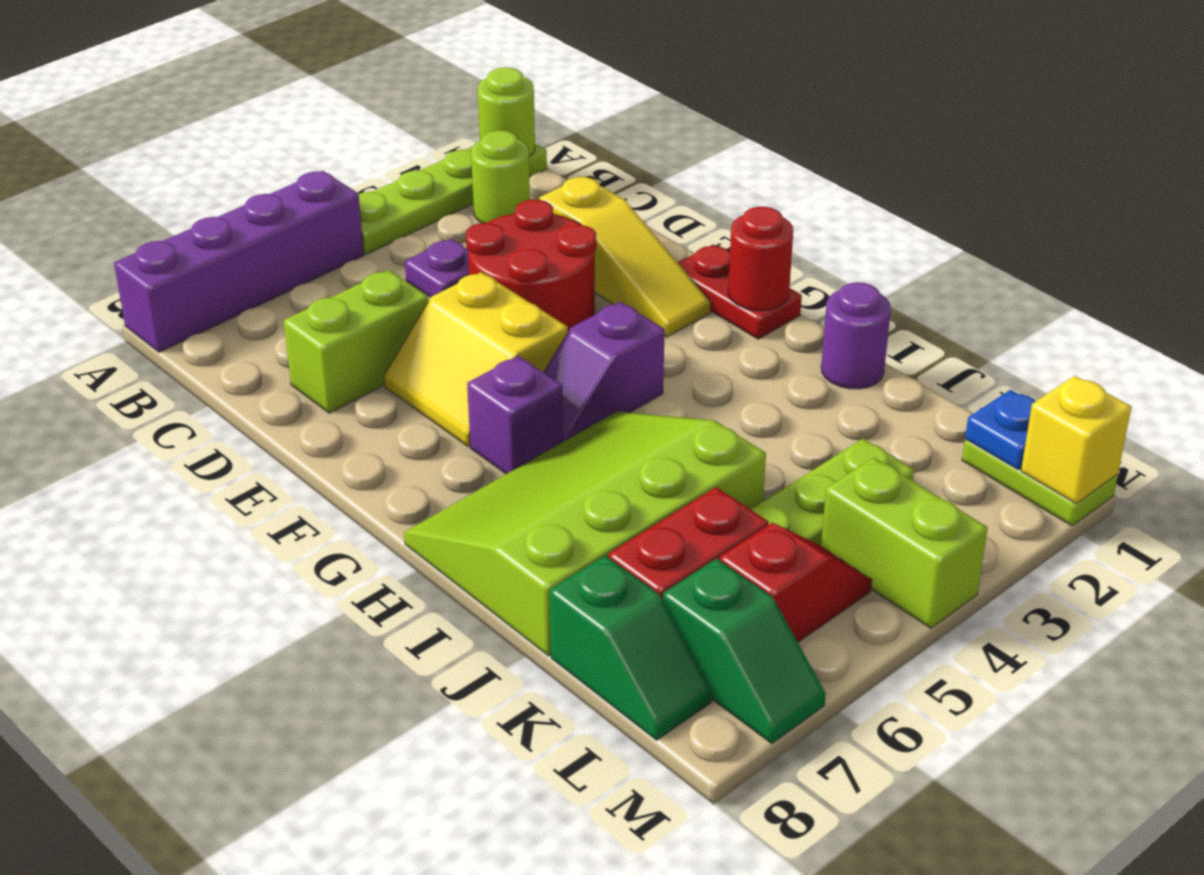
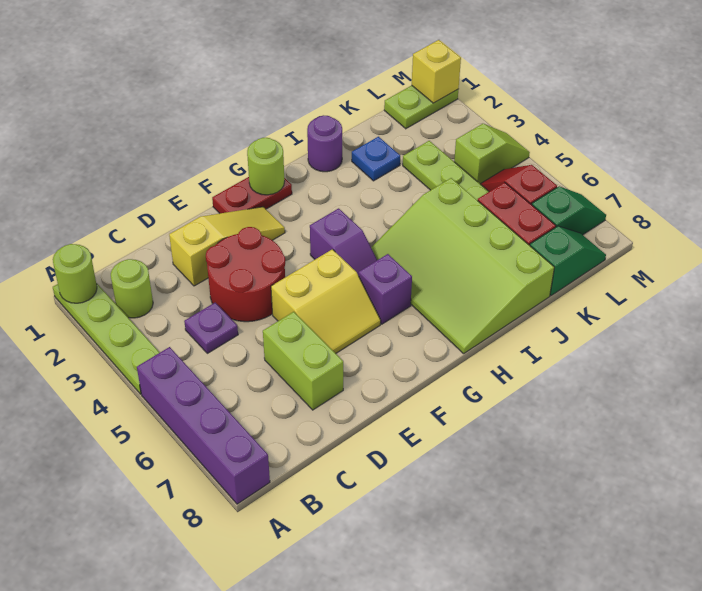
red 1x1 round brick [728,207,793,311] -> lime 1x1 round brick [247,138,285,195]
blue 1x1 plate [965,390,1036,470] -> blue 1x1 plate moved to [352,137,400,181]
lime 1x2 brick [821,458,988,628] -> lime 1x2 slope [454,124,530,184]

